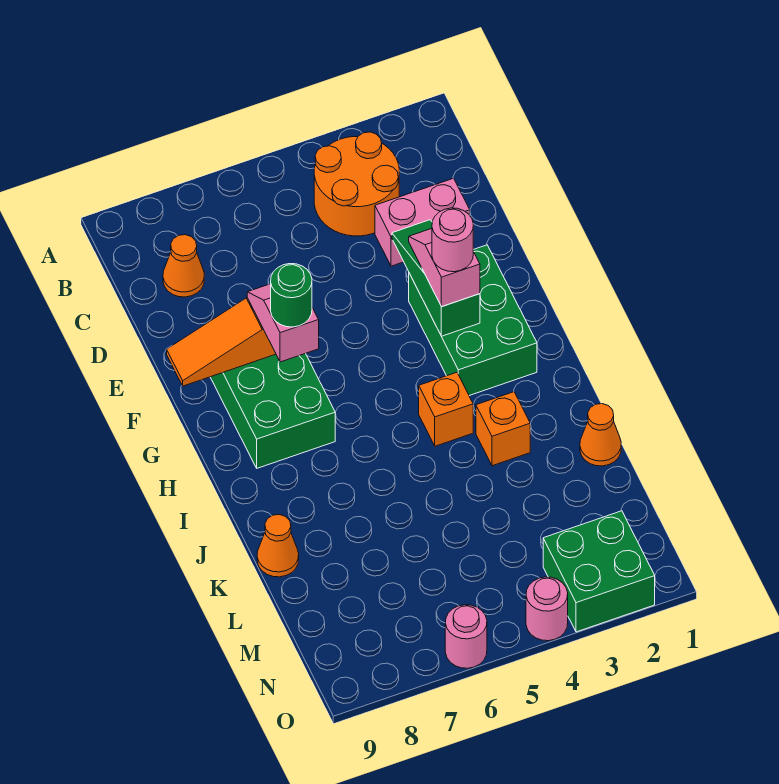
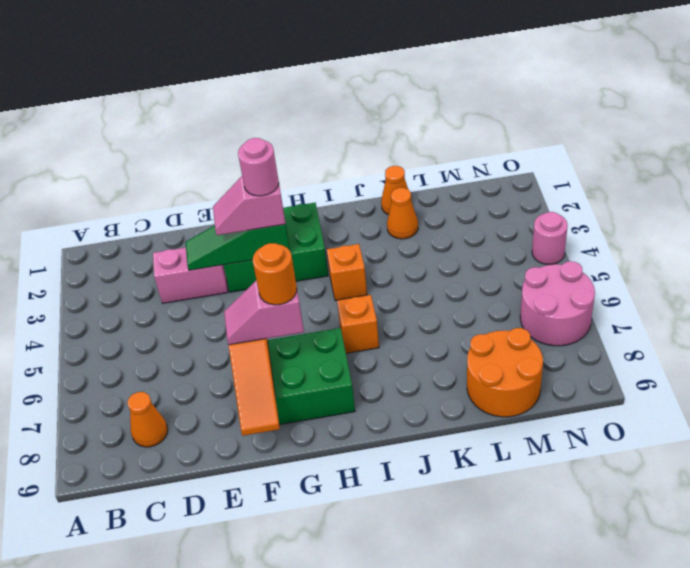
orange 2x2 round brick [314,132,399,236] -> orange 2x2 round brick moved to [467,328,543,417]
pink 1x2 brick [375,178,470,266] -> pink 1x2 brick turned to [153,248,228,303]
green 1x1 round brick [271,264,312,327] -> orange 1x1 round brick [253,243,297,305]
orange 1x1 brick [476,392,530,466] -> orange 1x1 brick moved to [337,295,379,353]
orange 1x1 cone [257,515,299,577] -> orange 1x1 cone moved to [387,188,418,239]
green 2x2 brick [543,511,655,632] -> none
pink 1x1 round brick [445,605,487,668] -> pink 2x2 round brick [520,261,595,346]

